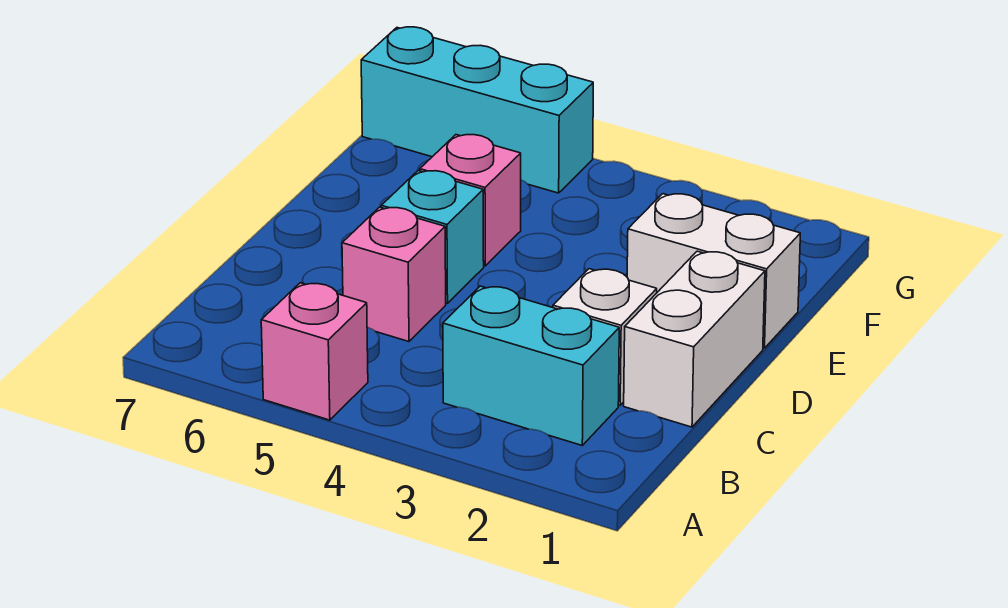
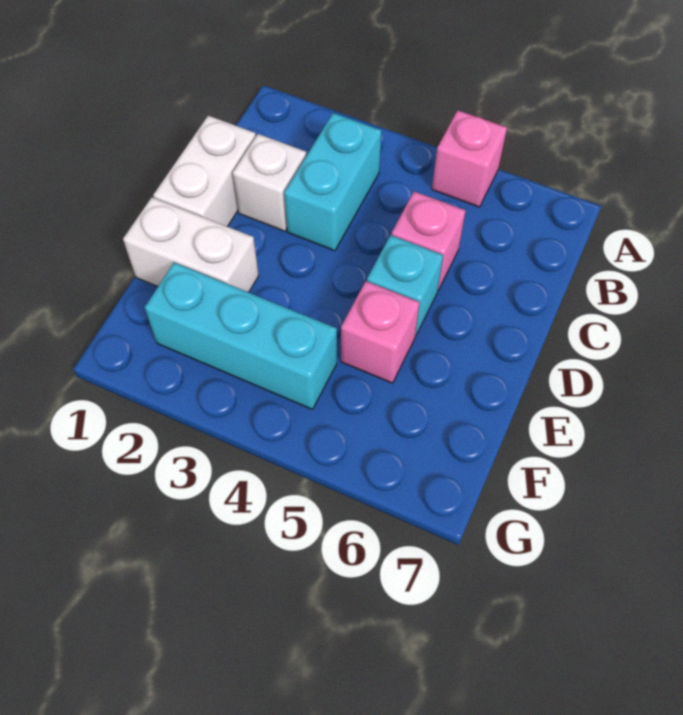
cyan 1x2 brick [443,286,619,445] -> cyan 1x2 brick turned to [284,113,382,251]
cyan 1x3 brick [361,27,593,193] -> cyan 1x3 brick moved to [145,263,337,409]

